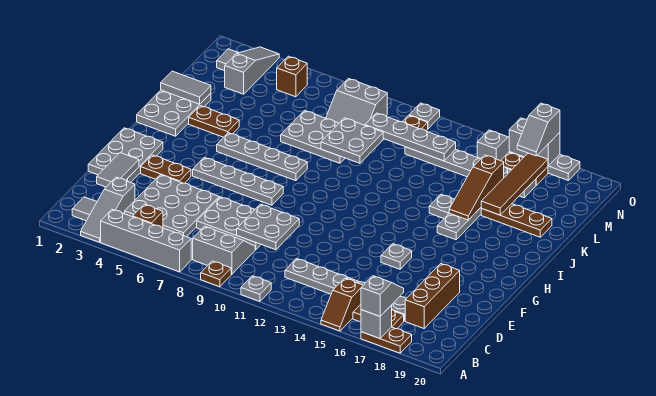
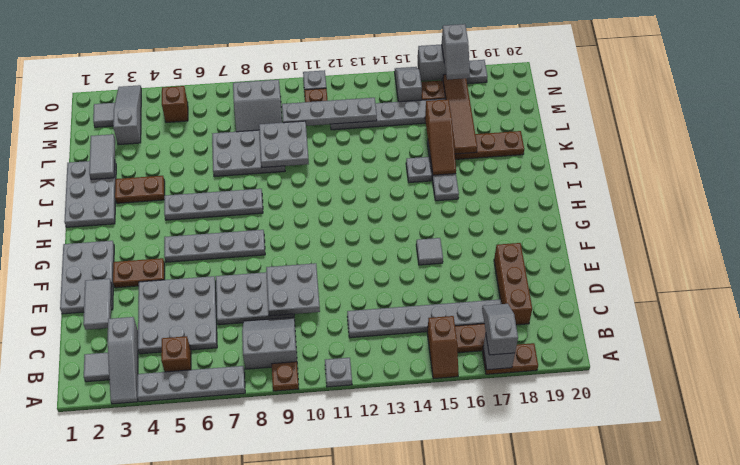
grey 1x4 brick [101,209,191,272] -> grey 1x4 plate [137,366,245,402]
grey 1x1 plate [381,244,412,269] -> grey 1x1 tile [416,238,443,265]
grey 1x2 tile [161,71,211,104] -> grey 1x2 tile turned to [89,134,115,180]

